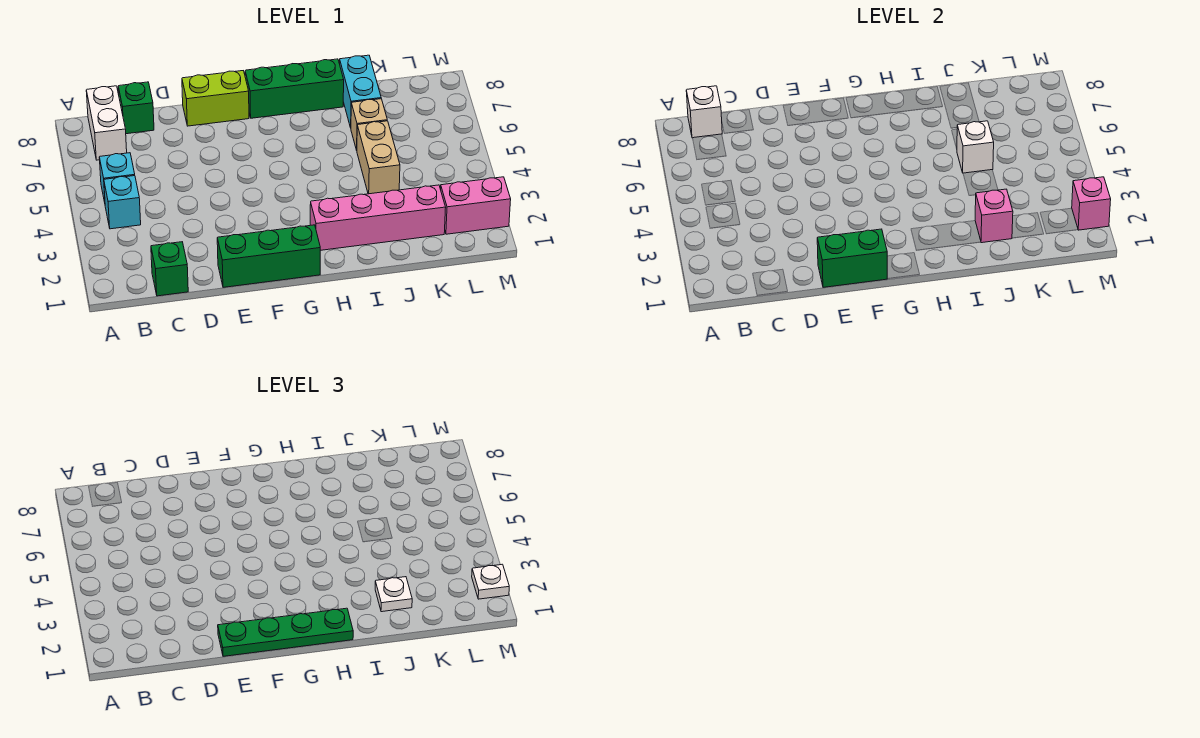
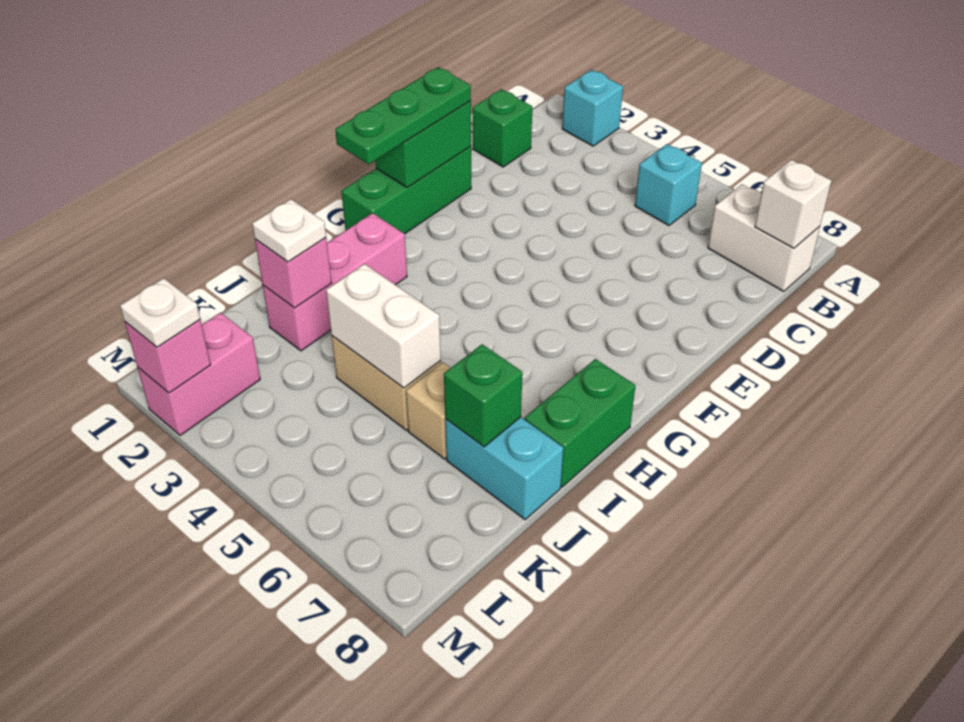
cyan 1x1 brick [104,176,141,229] -> cyan 1x1 brick moved to [562,70,623,146]
green 1x1 brick [118,82,154,134] -> green 1x1 brick moved to [444,344,522,447]
green 1x4 plate [218,608,353,656] -> green 1x3 plate [335,67,471,164]
lime 1x2 brick [182,71,249,126] -> none
green 1x3 brick [245,59,344,118] -> green 1x2 brick [525,359,635,487]
pink 1x4 brick [310,185,446,250] -> pink 1x3 brick [263,213,407,351]
white 1x1 brick [957,121,994,173] -> white 1x2 brick [326,264,441,388]

